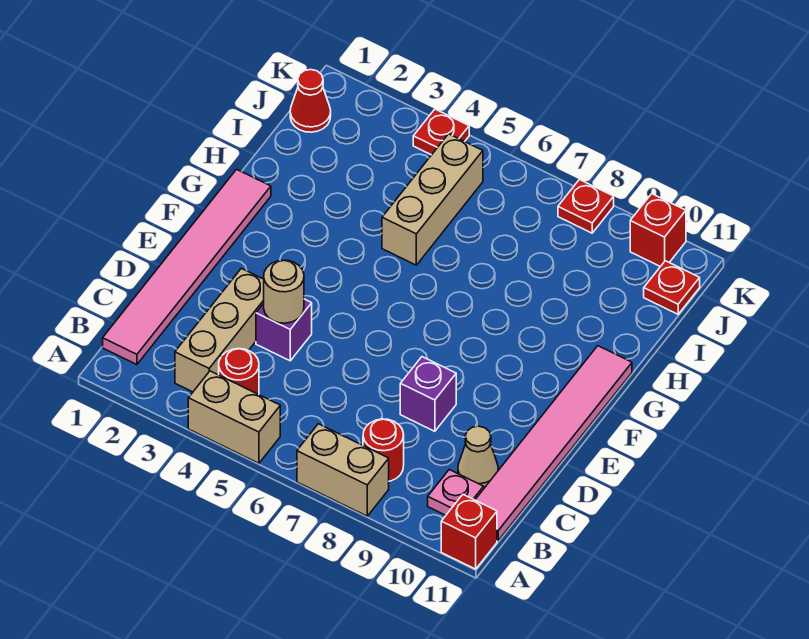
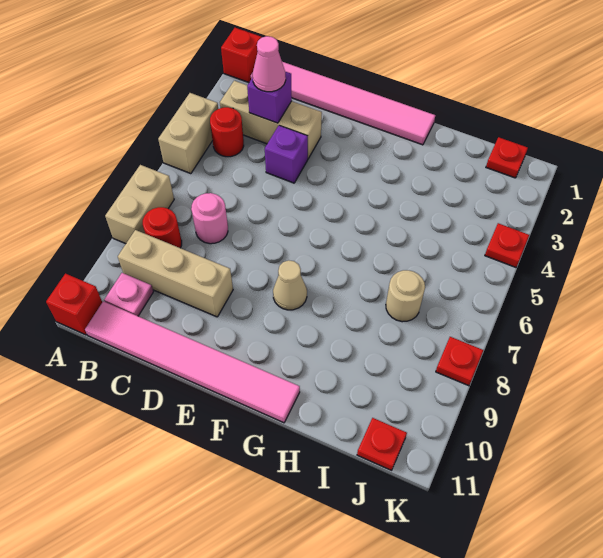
none -> pink 1x1 cone [253,36,286,92]
none -> pink 1x1 round brick [191,193,228,244]
tan 1x1 cone [458,426,498,488] -> tan 1x1 cone moved to [273,260,307,310]
tan 1x1 round brick [264,260,304,323] -> tan 1x1 round brick moved to [386,270,425,322]
purple 1x1 brick [400,357,456,431] -> purple 1x1 brick moved to [247,72,292,123]
tan 1x3 brick [382,134,483,265] -> tan 1x3 brick moved to [118,230,233,317]
red 1x1 cone [290,70,331,132] -> red 1x1 plate [486,137,528,178]
red 1x1 brick [630,194,686,267] -> red 1x1 brick moved to [221,28,262,83]

